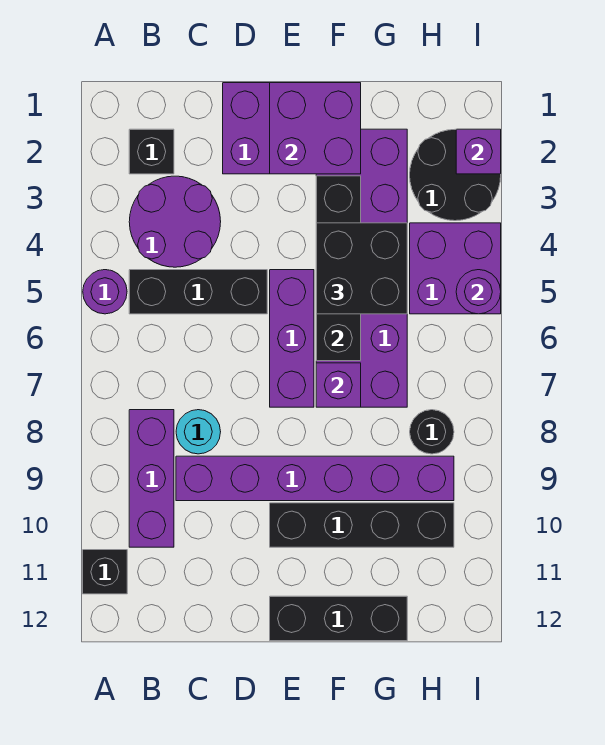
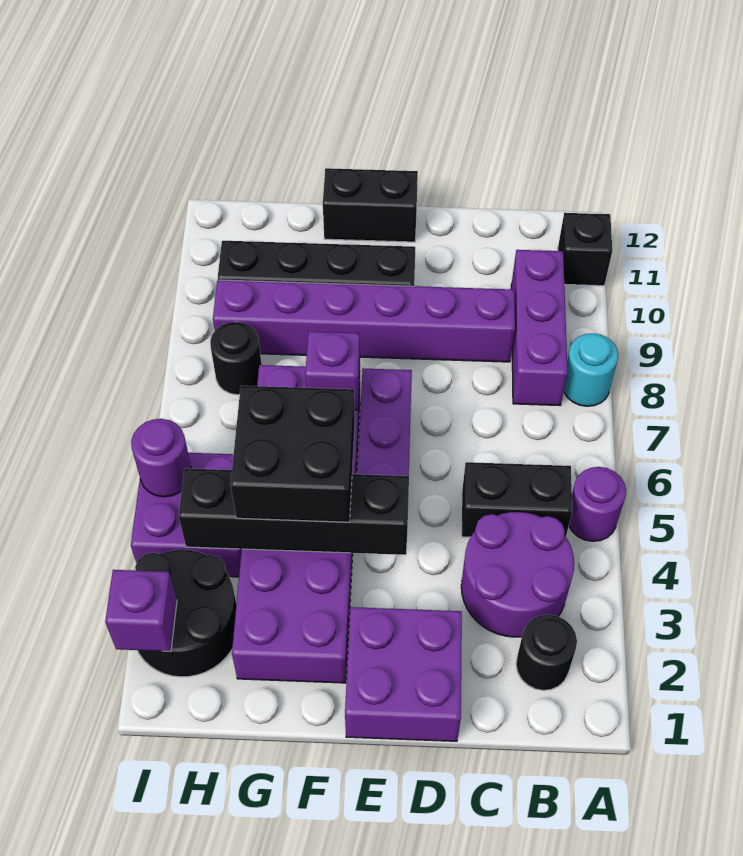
black 1x1 brick [129,129,174,174] -> black 1x1 round brick [516,614,577,690]
black 1x3 brick [129,270,267,314] -> black 1x2 brick [462,462,572,537]
cyan 1x1 round brick [176,410,221,454] -> cyan 1x1 round brick moved to [564,333,618,406]
purple 2x2 brick [270,83,361,174] -> none
black 1x3 brick [270,596,407,641] -> black 1x2 brick [323,168,418,242]
black 1x4 brick [316,176,361,361] -> black 1x4 brick turned to [178,468,409,555]

